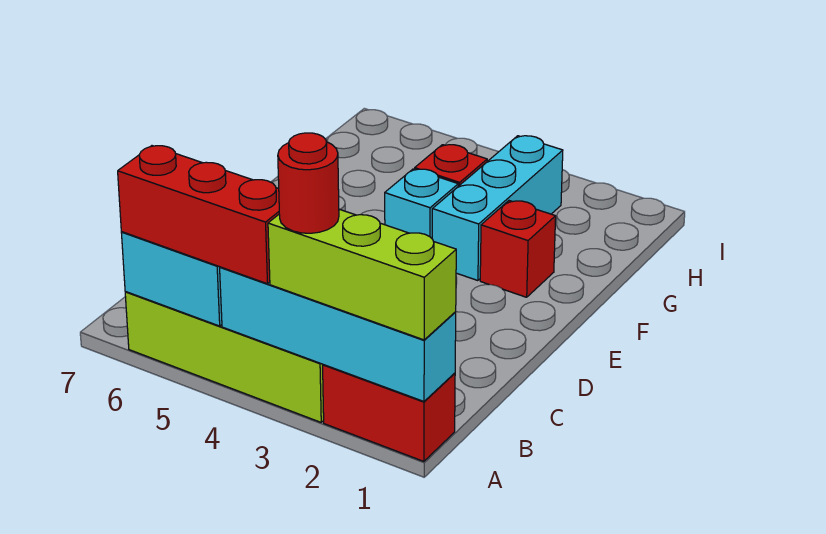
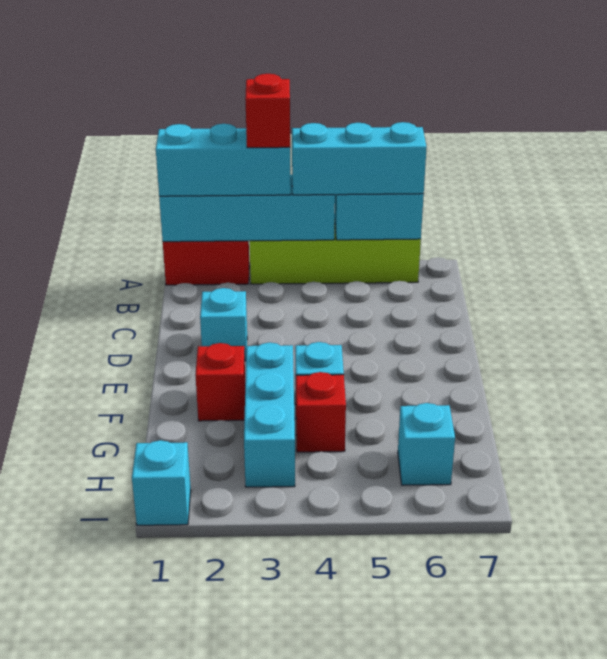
lime 1x3 brick [268,209,456,340] -> cyan 1x3 brick [156,124,291,196]
red 1x1 round brick [278,133,339,233] -> red 1x1 brick [245,74,290,148]
red 1x3 brick [118,146,279,284] -> cyan 1x3 brick [292,122,427,195]
none -> cyan 1x1 brick [200,288,247,361]
none -> cyan 1x1 brick [398,403,455,485]
none -> cyan 1x1 brick [132,440,191,525]

